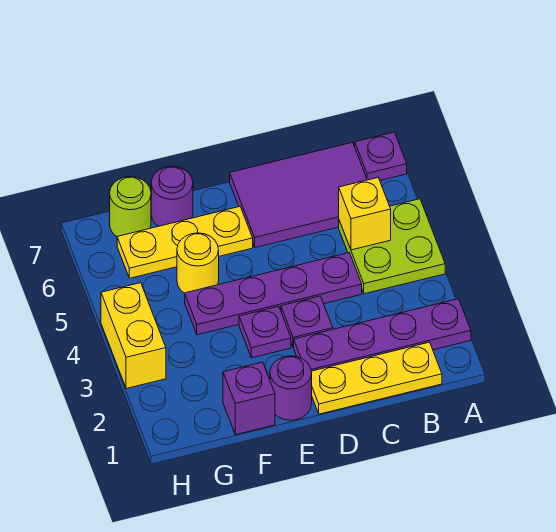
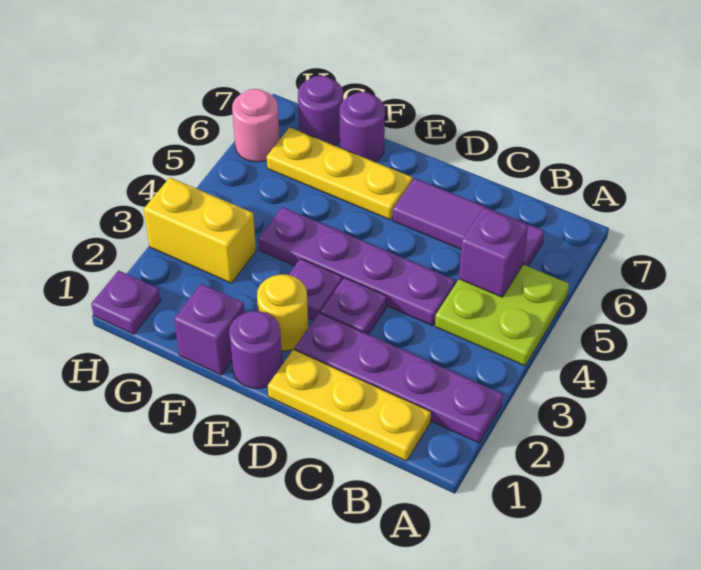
purple 1x1 plate [355,132,407,180] -> purple 1x1 plate moved to [91,270,161,334]
yellow 1x1 brick [339,178,391,250] -> purple 1x1 brick [459,208,528,297]
purple 2x3 tile [230,142,367,248] -> purple 1x3 tile [393,178,544,266]
yellow 1x1 round brick [177,233,219,293] -> yellow 1x1 round brick moved to [257,275,308,351]
lime 1x1 round brick [110,177,151,237] -> purple 1x1 round brick [298,76,343,145]
yellow 1x2 brick [101,283,166,389] -> yellow 1x2 brick turned to [144,178,256,283]
none -> pink 1x1 round brick [232,89,280,162]

